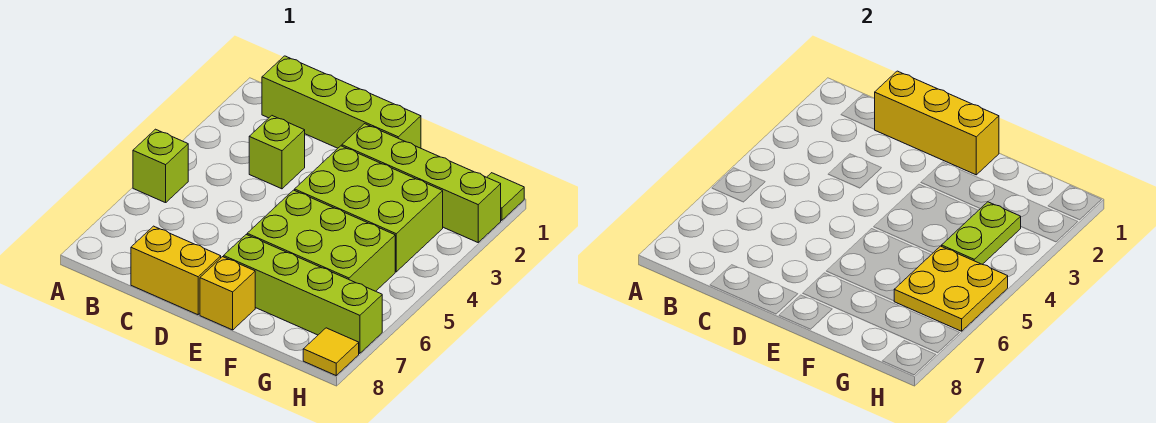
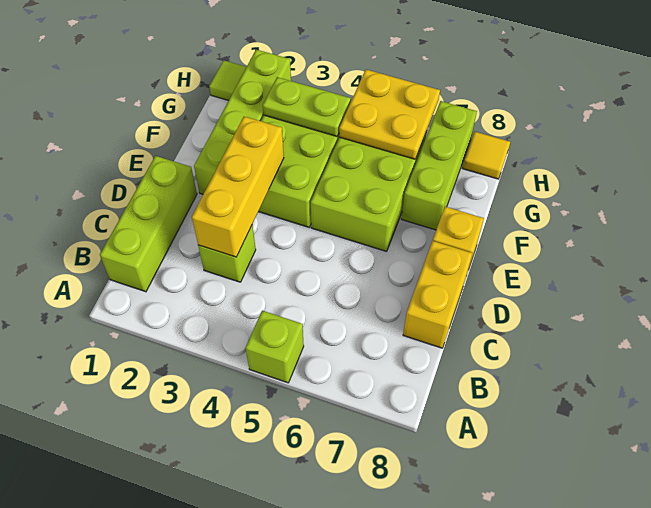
lime 1x4 brick [262,56,421,148] -> lime 1x3 brick [100,156,197,292]
yellow 1x3 brick [874,71,999,175] -> yellow 1x3 brick moved to [192,116,284,257]
lime 1x4 brick [224,235,382,353] -> lime 1x3 brick [401,101,477,230]

